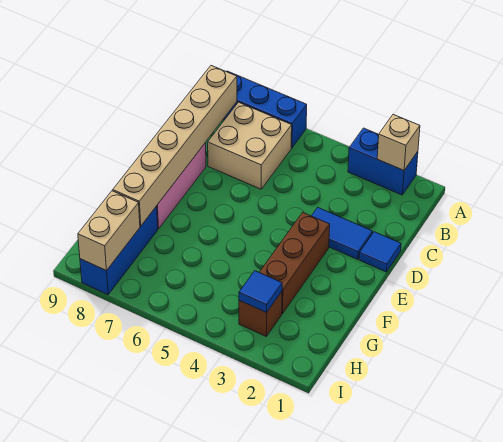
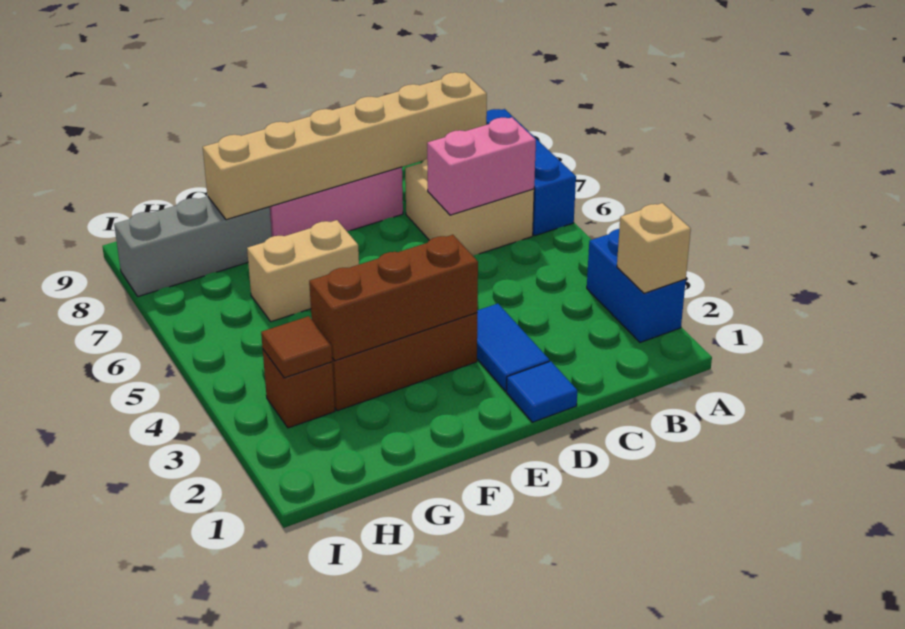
none -> pink 1x2 brick [427,117,536,215]
none -> brown 1x3 brick [309,235,478,361]
blue 1x3 brick [80,206,158,295] -> grey 1x3 brick [114,196,272,296]
blue 1x1 tile [239,271,282,313] -> brown 1x1 tile [261,316,332,378]
tan 1x2 brick [78,191,140,271] -> tan 1x2 brick moved to [247,220,359,322]

